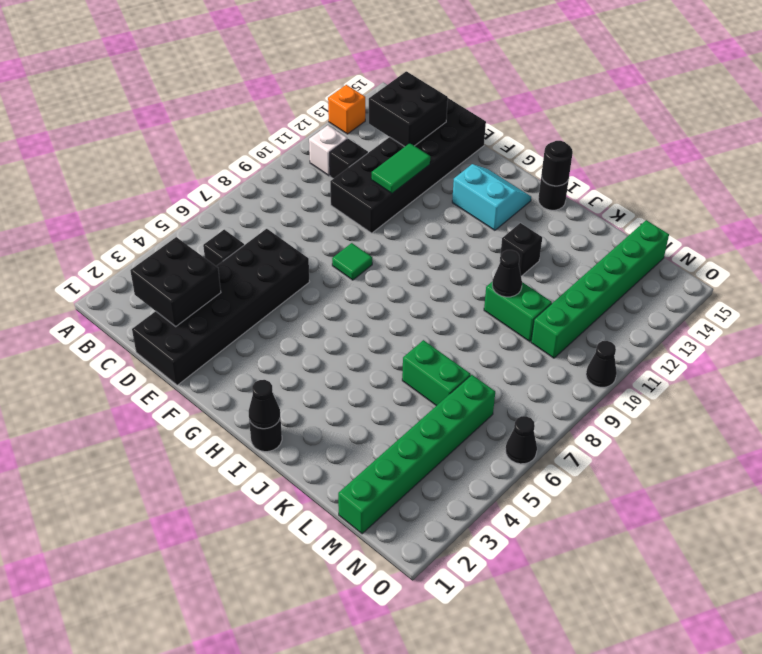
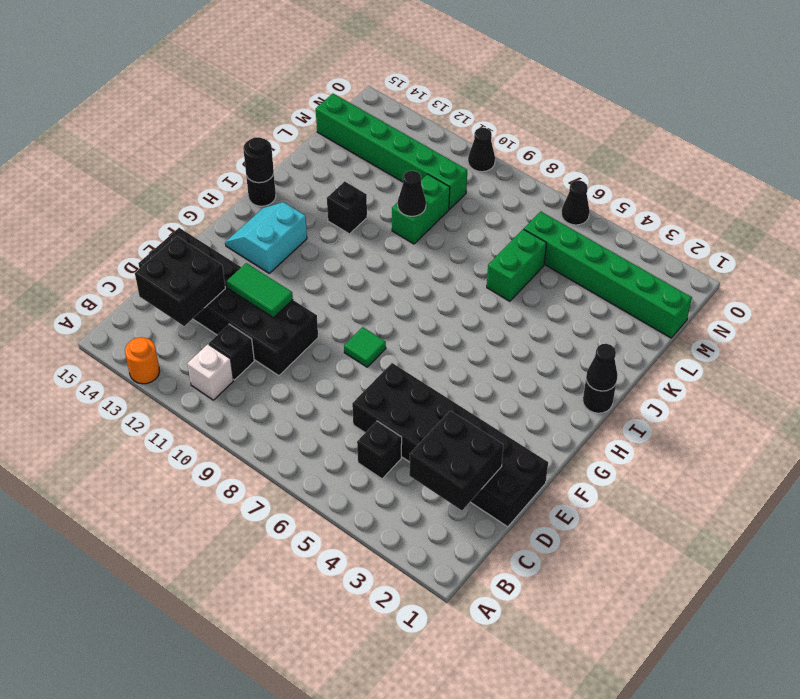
orange 1x1 brick [328,85,365,134] -> orange 1x1 round brick [125,337,160,384]

